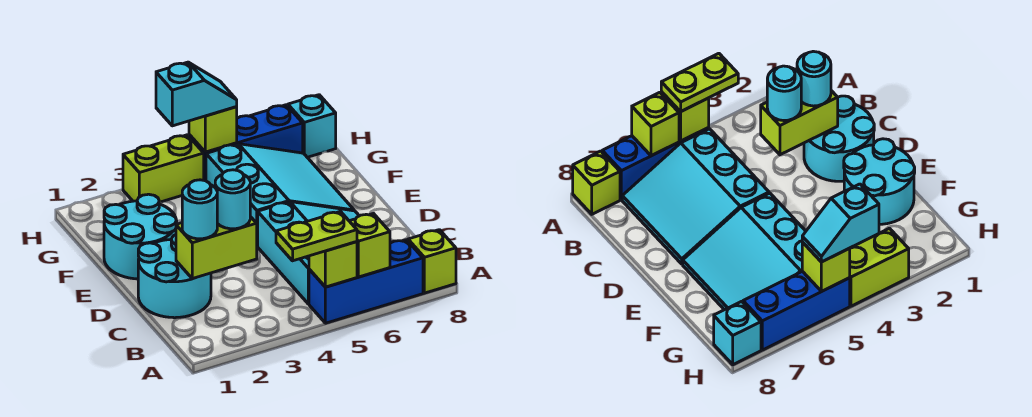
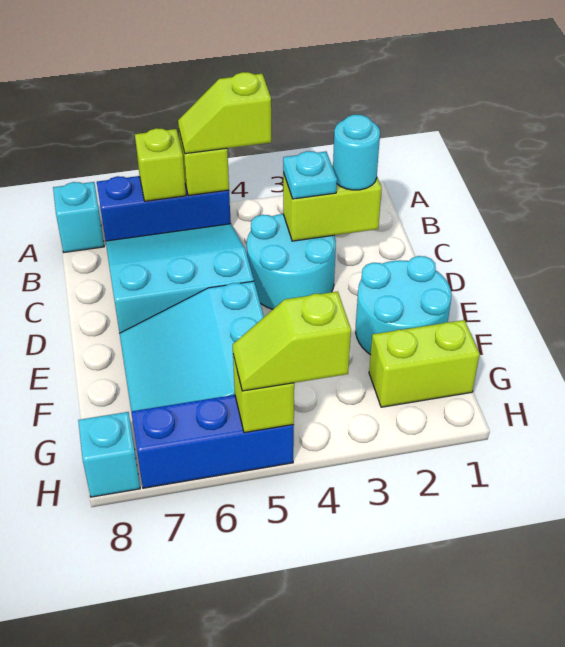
lime 1x2 plate [276,211,357,261] -> lime 1x2 slope [178,72,271,154]
lime 1x1 brick [408,230,456,293] -> cyan 1x1 brick [53,182,104,252]
cyan 3x3 slope [258,202,359,304] -> cyan 3x3 slope turned to [106,224,254,333]
cyan 2x2 round brick [138,235,211,318] -> cyan 2x2 round brick moved to [247,214,336,309]
cyan 1x1 round brick [215,170,250,229] -> cyan 1x1 plate [283,151,337,199]
lime 1x2 brick [123,135,204,202] -> lime 1x2 brick moved to [369,320,480,407]
cyan 1x2 slope [156,62,237,126] -> lime 1x2 slope [233,292,351,391]

